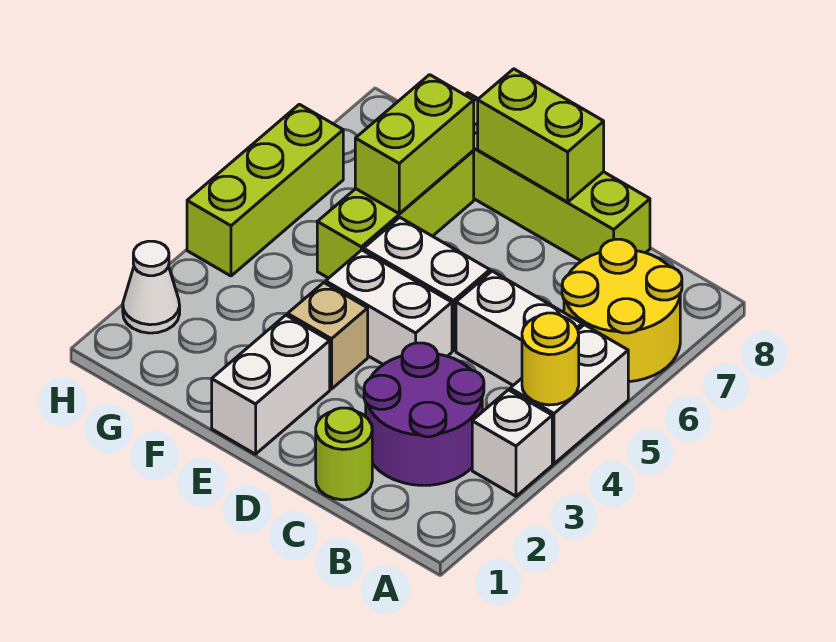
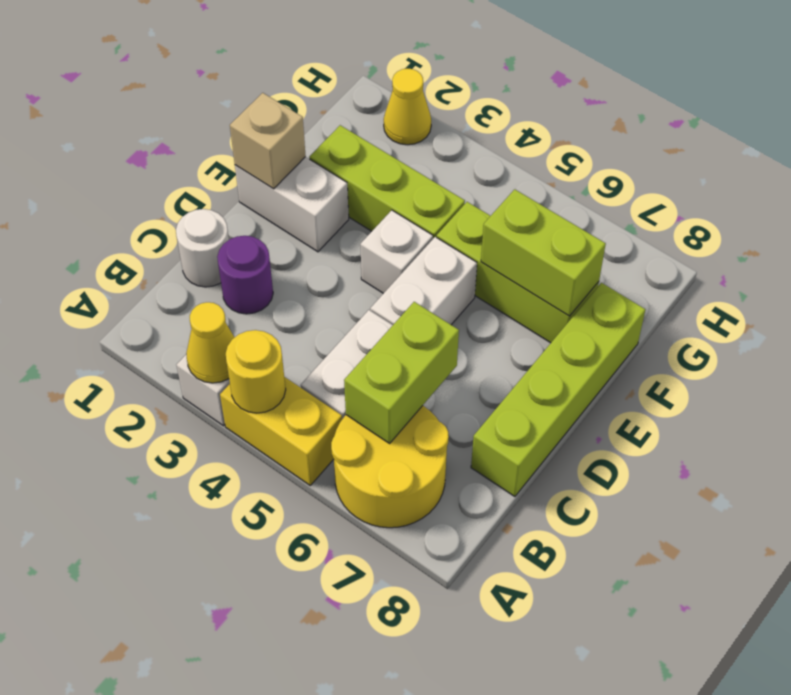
none -> yellow 1x1 cone [186,302,235,383]
white 1x2 brick [510,325,628,464] -> yellow 1x2 brick [220,377,342,485]
purple 2x2 round brick [364,343,484,485] -> purple 1x1 round brick [217,236,273,314]
lime 1x1 round brick [316,408,372,500] -> white 1x1 round brick [176,209,229,287]
white 1x2 brick [326,250,452,365] -> white 1x1 brick [360,210,433,293]
lime 1x2 brick [478,69,604,202] -> lime 1x2 brick moved to [344,302,459,443]
tan 1x1 brick [288,283,368,389] -> tan 1x1 brick moved to [230,93,306,189]
white 1x1 cone [123,241,180,333] -> yellow 1x1 cone [384,69,431,145]
lime 1x3 brick [187,104,343,276] -> lime 1x3 brick moved to [309,125,465,238]

